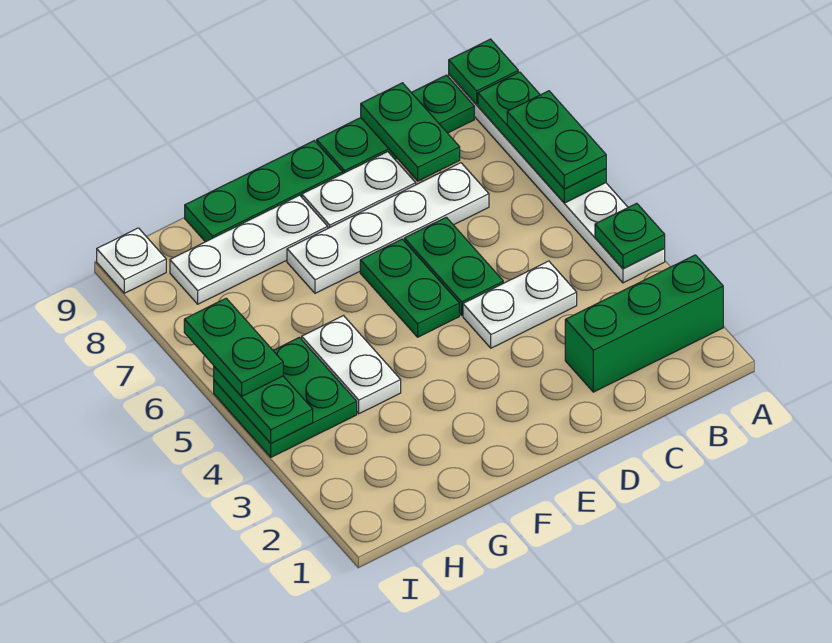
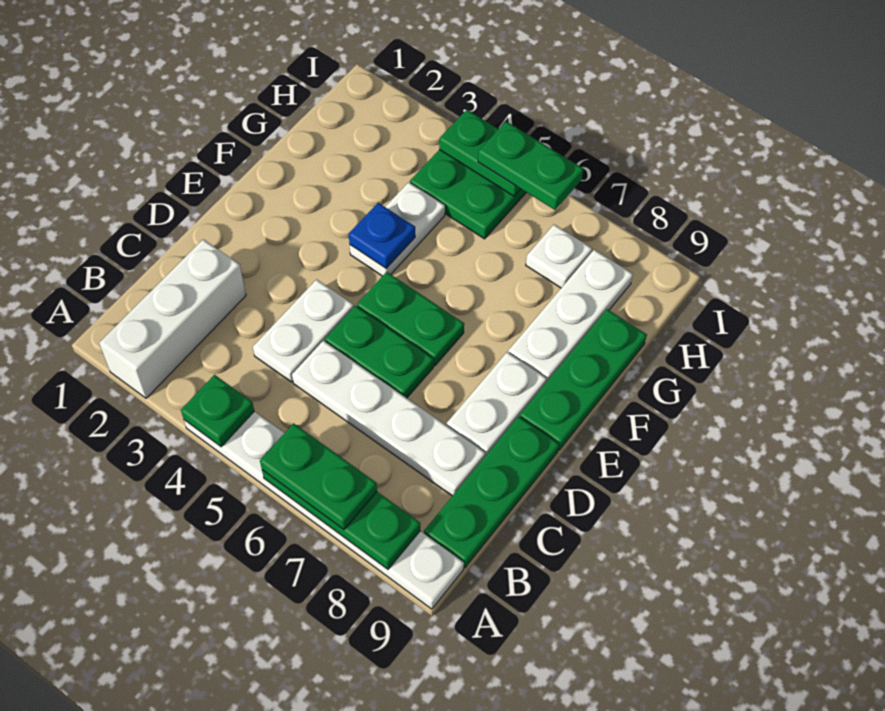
green 1x3 brick [565,255,723,392] -> white 1x3 brick [99,239,246,398]
green 1x1 plate [449,39,518,105] -> none
white 1x4 plate [287,163,489,293] -> white 1x4 plate turned to [292,341,485,496]
green 1x2 plate [361,83,460,181] -> none
none -> blue 1x1 plate [349,203,415,268]
white 1x2 plate [302,316,401,414] -> white 1x2 plate turned to [350,182,445,276]
white 1x1 plate [97,228,166,293] -> white 1x1 plate moved to [526,225,592,288]

